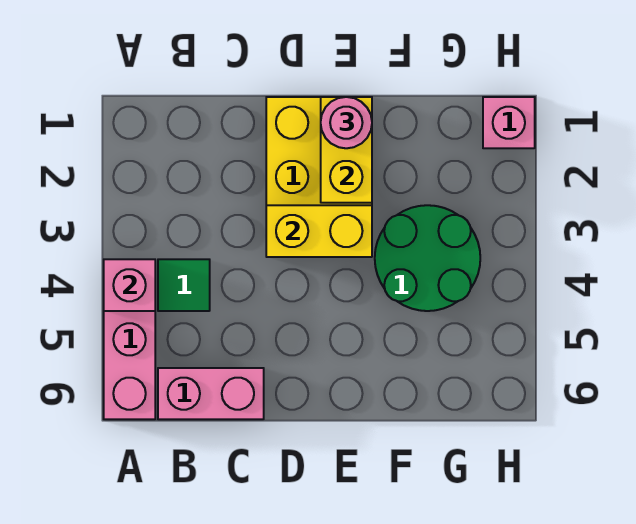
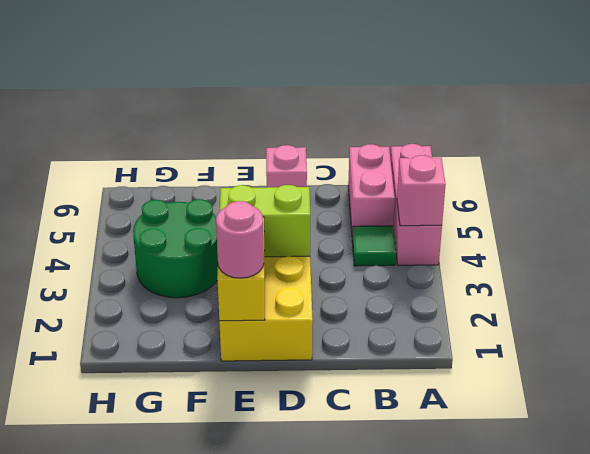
pink 1x2 brick [158,368,264,419] -> pink 1x2 brick turned to [348,144,395,230]
yellow 1x2 brick [266,205,372,257] -> lime 1x2 brick [220,185,310,257]
pink 1x1 brick [483,97,535,148] -> pink 1x1 brick moved to [266,145,307,187]

